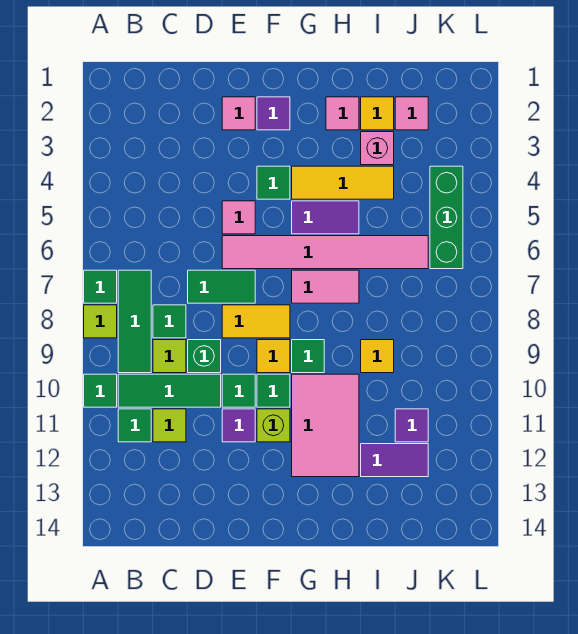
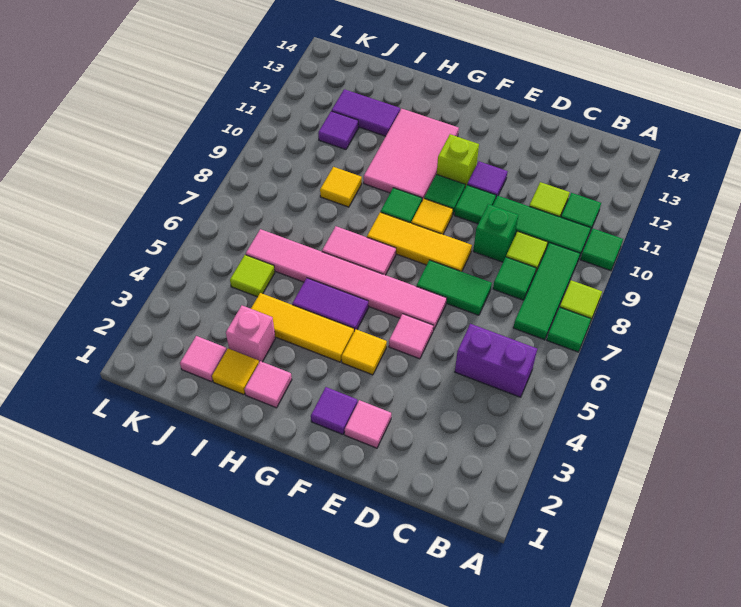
none -> purple 1x2 brick [455,324,537,397]
yellow 1x2 tile [222,305,290,338] -> yellow 1x3 tile [367,212,472,272]
green 1x1 tile [257,166,290,199] -> yellow 1x1 tile [342,329,387,375]
none -> lime 1x1 tile [230,255,275,297]
green 1x3 brick [430,166,463,269] -> none

